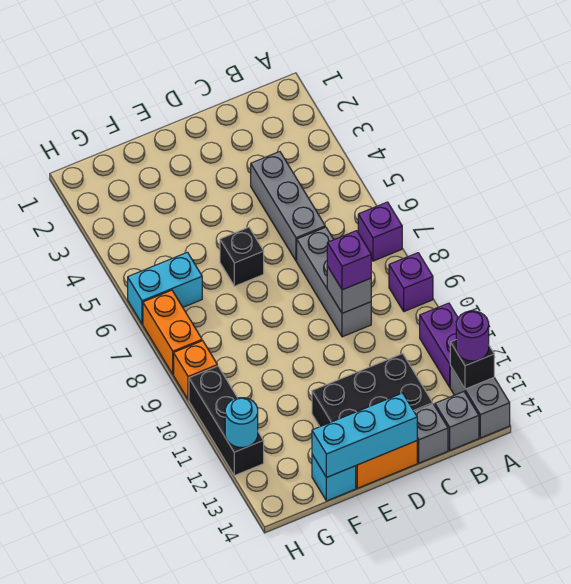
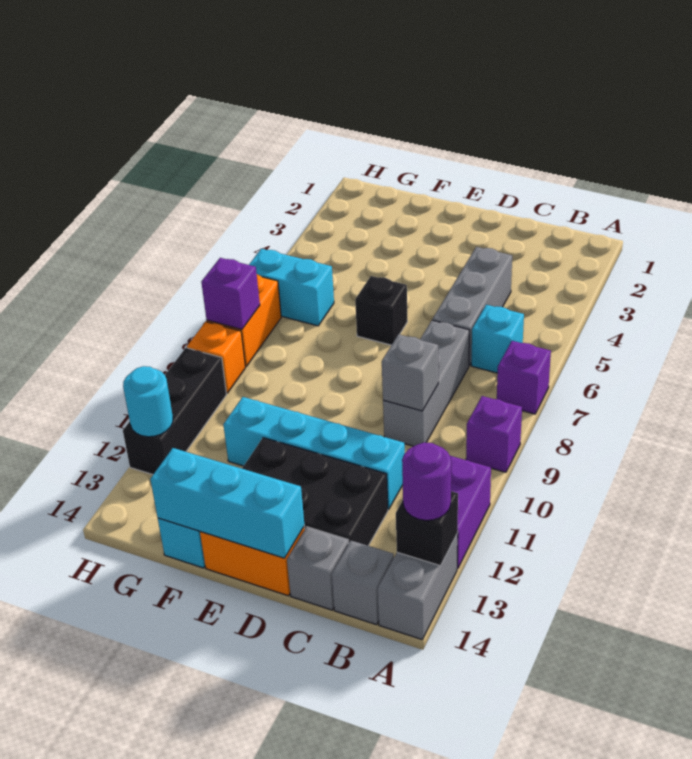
none -> cyan 1x1 brick [471,305,524,373]
purple 1x1 brick [327,231,371,290] -> purple 1x1 brick moved to [201,258,260,329]
none -> cyan 1x4 brick [223,397,405,509]

